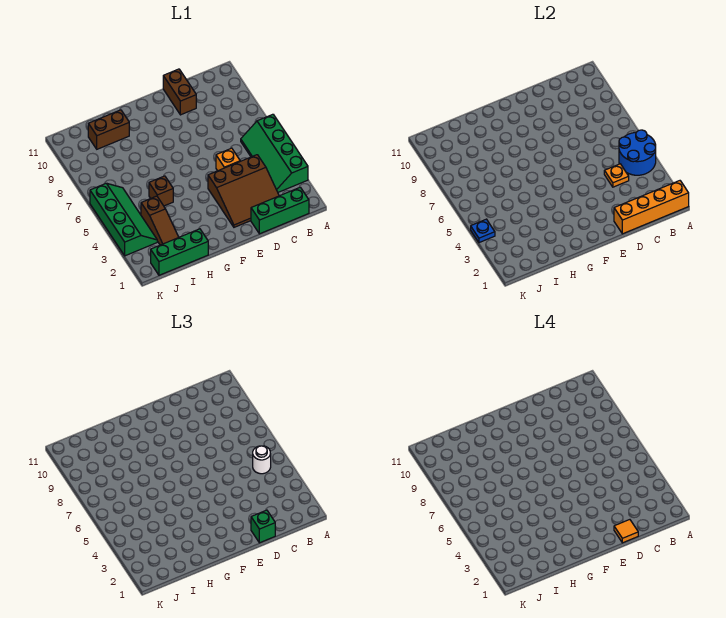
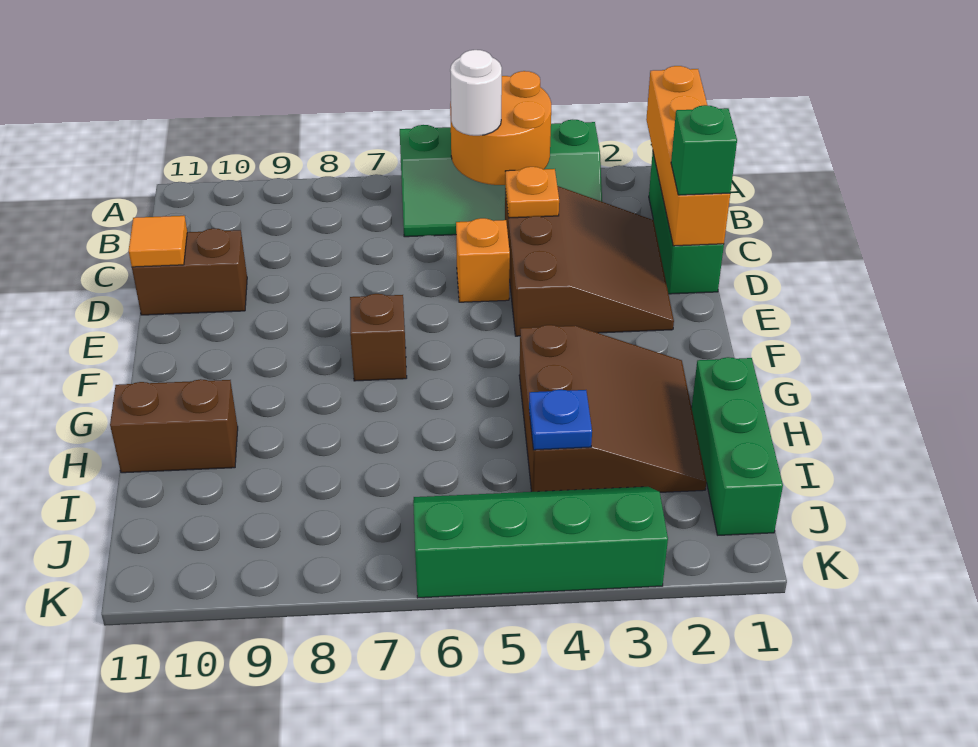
blue 2x2 round brick [619,130,656,175] -> orange 2x2 round brick [450,71,551,185]
orange 1x1 tile [614,520,638,543] -> orange 1x1 tile moved to [129,216,187,267]
brown 1x1 brick [149,176,173,206] -> brown 1x1 brick moved to [350,294,407,381]
brown 1x2 brick [88,110,129,149] -> brown 1x2 brick turned to [110,379,238,473]
brown 1x3 slope [141,196,179,245] -> brown 3x3 slope [519,325,707,492]
blue 1x1 plate [471,219,495,243] -> blue 1x1 plate moved to [529,390,592,450]

